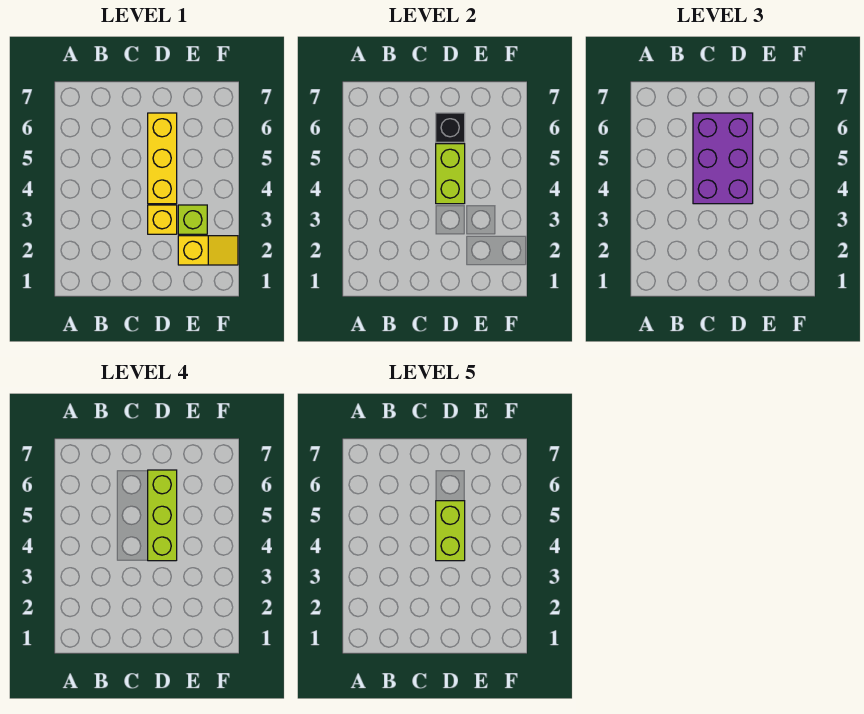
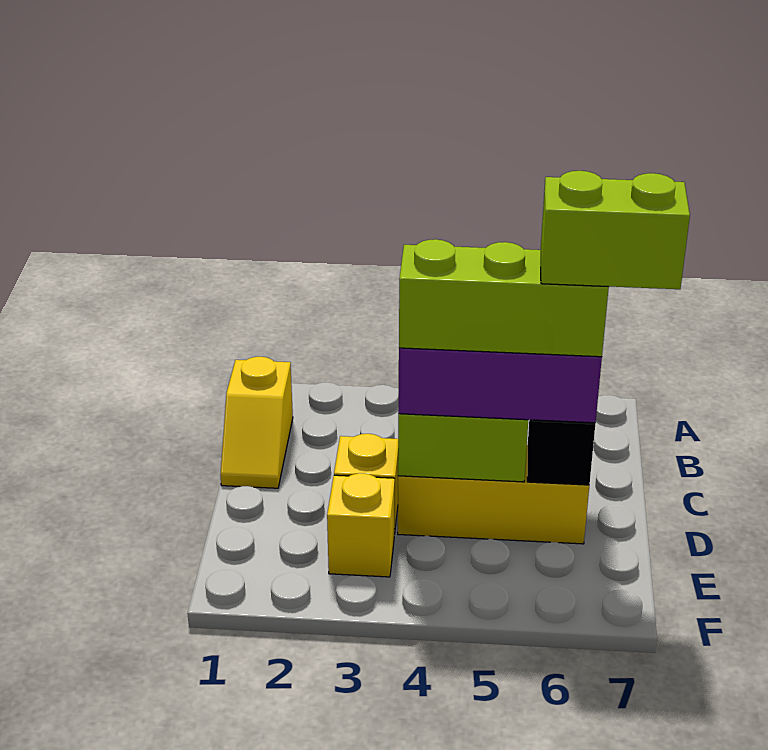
lime 1x2 brick [436,501,465,561] -> lime 1x2 brick moved to [541,171,690,289]
yellow 1x2 slope [178,236,238,265] -> yellow 1x2 slope moved to [220,357,293,488]
lime 1x1 brick [178,205,207,234] -> yellow 1x1 brick [327,473,395,577]

